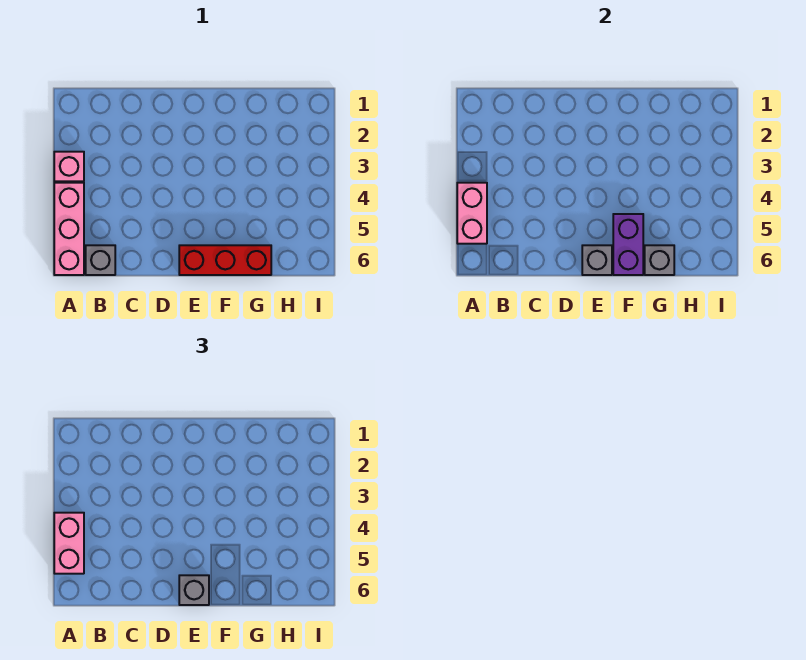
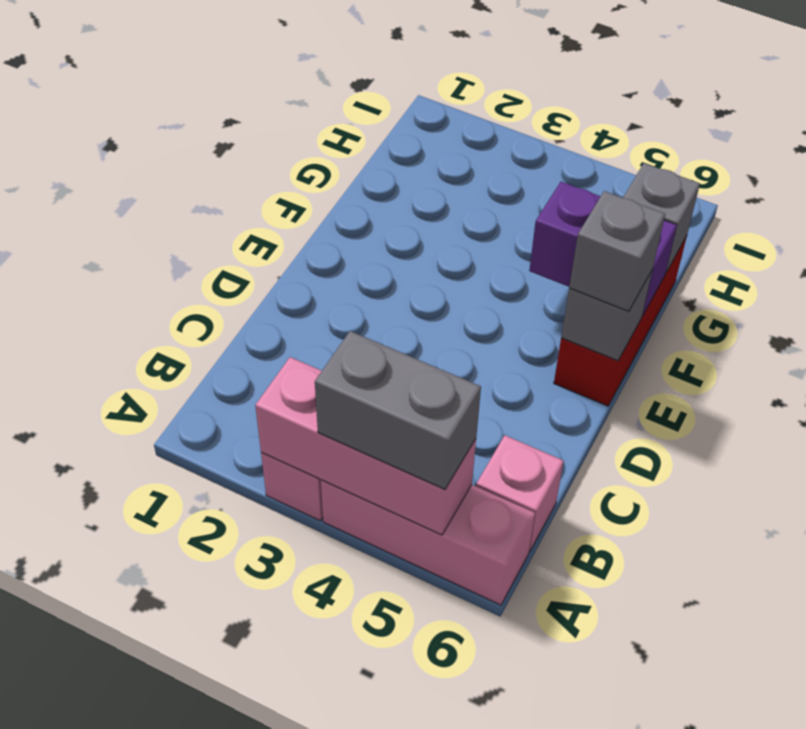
pink 1x2 brick [457,183,487,244] -> pink 1x3 brick [255,357,476,535]
pink 1x2 brick [54,513,84,574] -> grey 1x2 brick [315,331,481,489]
grey 1x1 brick [86,245,115,275] -> pink 1x1 brick [476,435,564,552]

